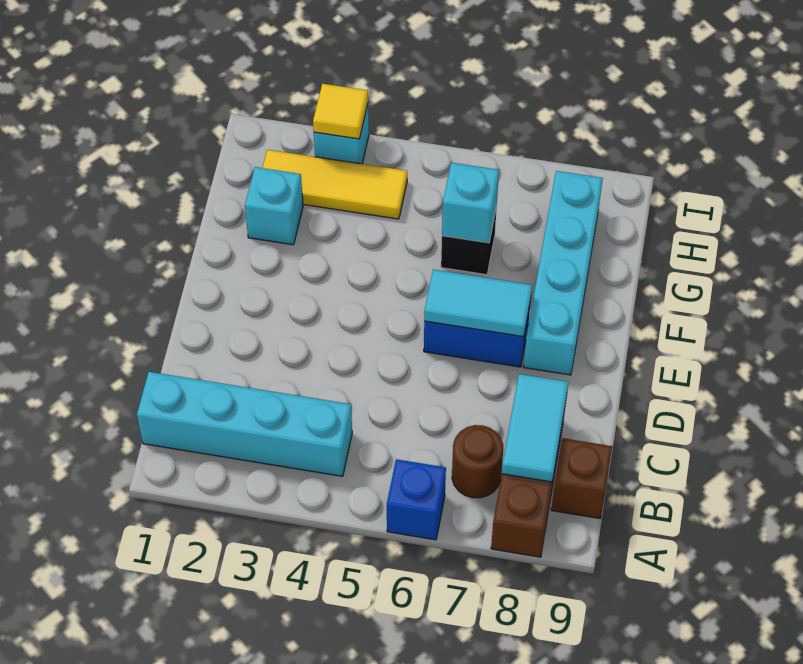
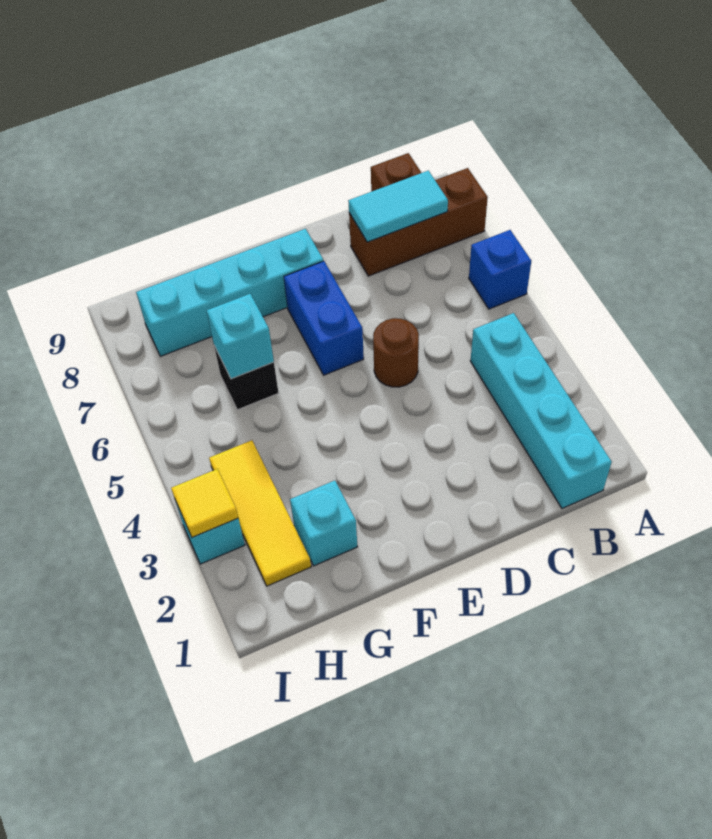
brown 1x1 round brick [452,425,503,498] -> brown 1x1 round brick moved to [373,318,419,387]
cyan 1x2 tile [424,270,532,337] -> none

